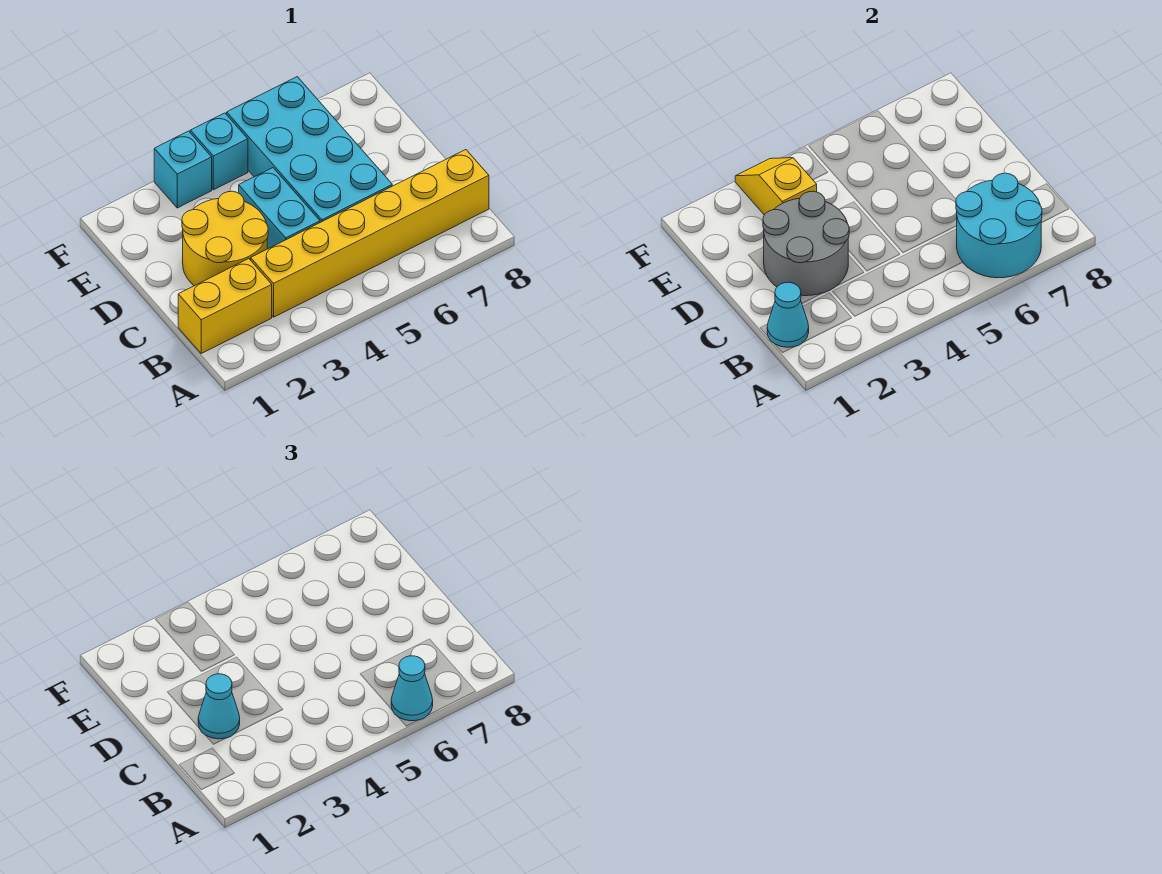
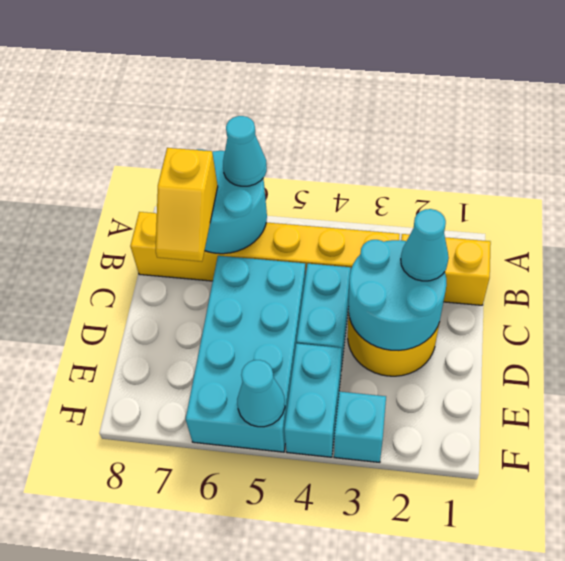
cyan 1x1 cone [767,282,809,347] -> cyan 1x1 cone moved to [237,360,285,427]
grey 2x2 round brick [763,191,849,296] -> cyan 2x2 round brick [349,240,447,351]
yellow 1x2 slope [735,158,817,215] -> yellow 1x2 slope moved to [156,148,218,262]
cyan 1x1 brick [190,113,248,190] -> cyan 1x2 brick [284,344,342,457]

